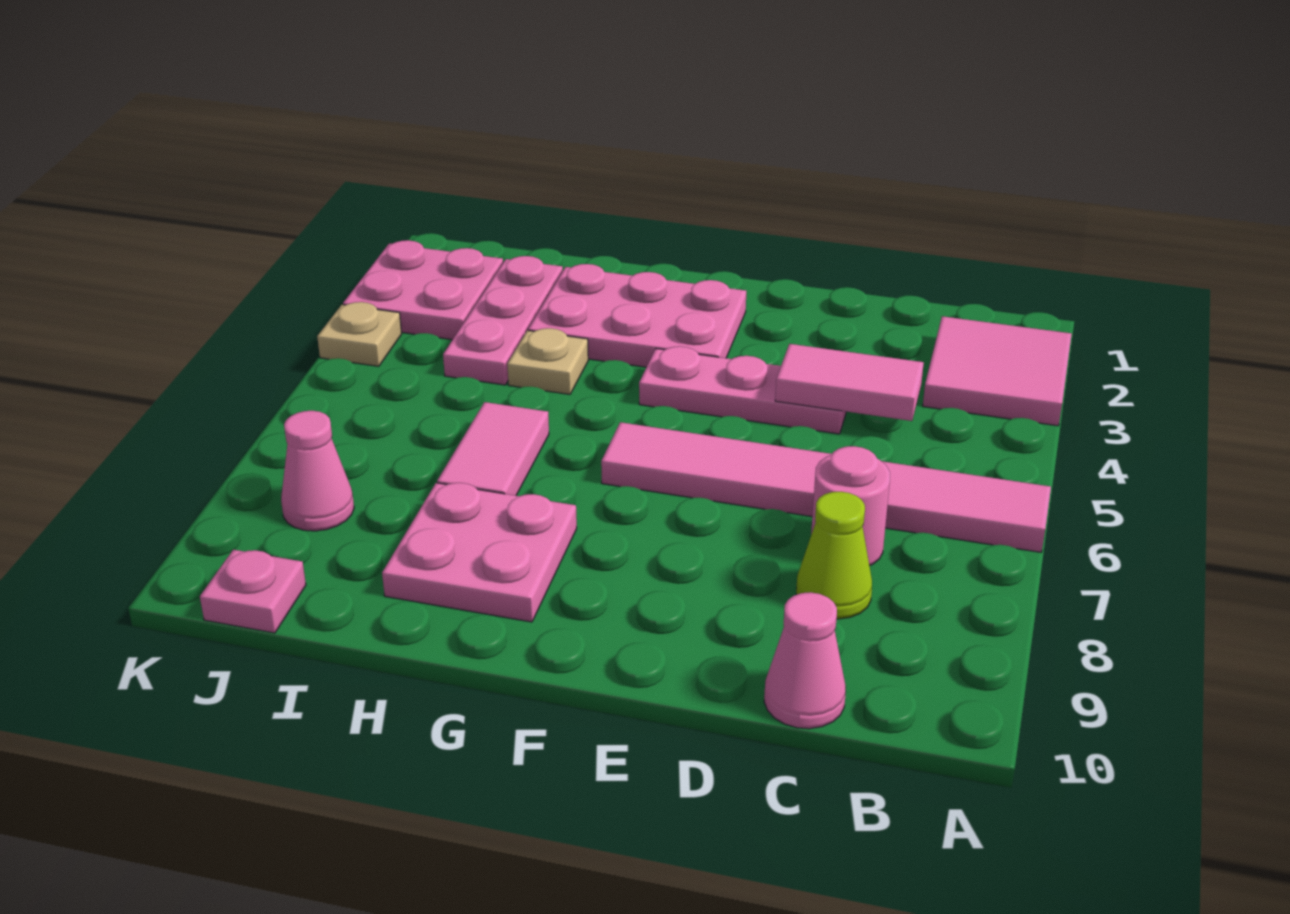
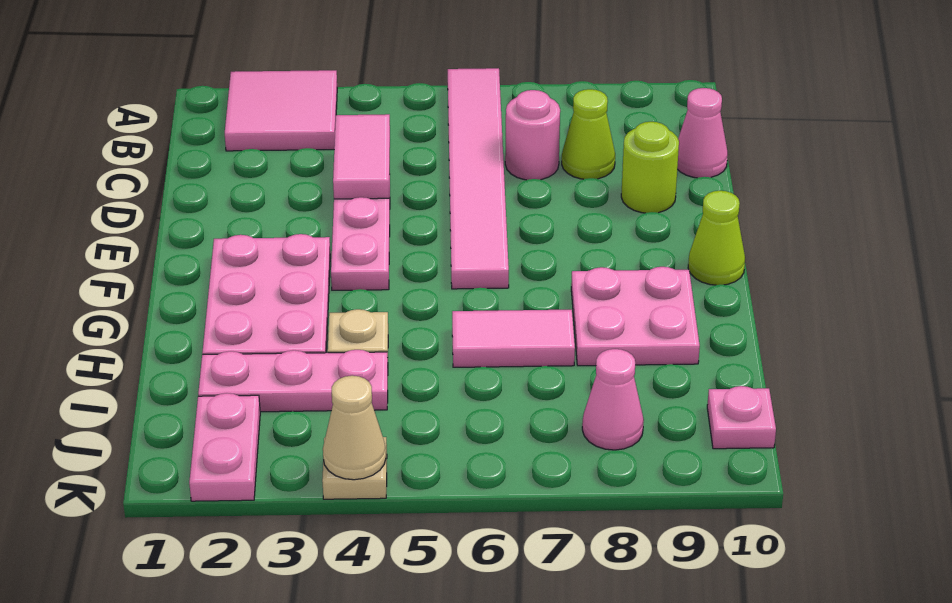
none -> lime 1x1 round brick [621,122,679,213]
none -> lime 1x1 cone [688,191,745,285]
pink 2x2 plate [343,240,503,340] -> pink 1x2 plate [189,393,260,501]
none -> tan 1x1 cone [323,376,386,480]

